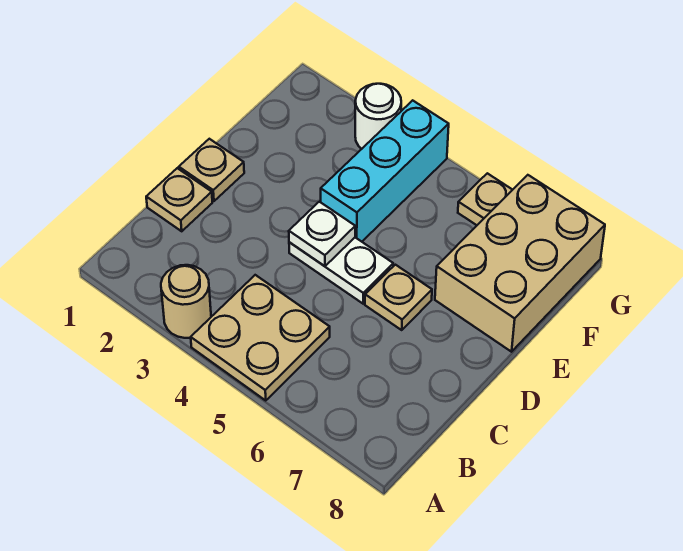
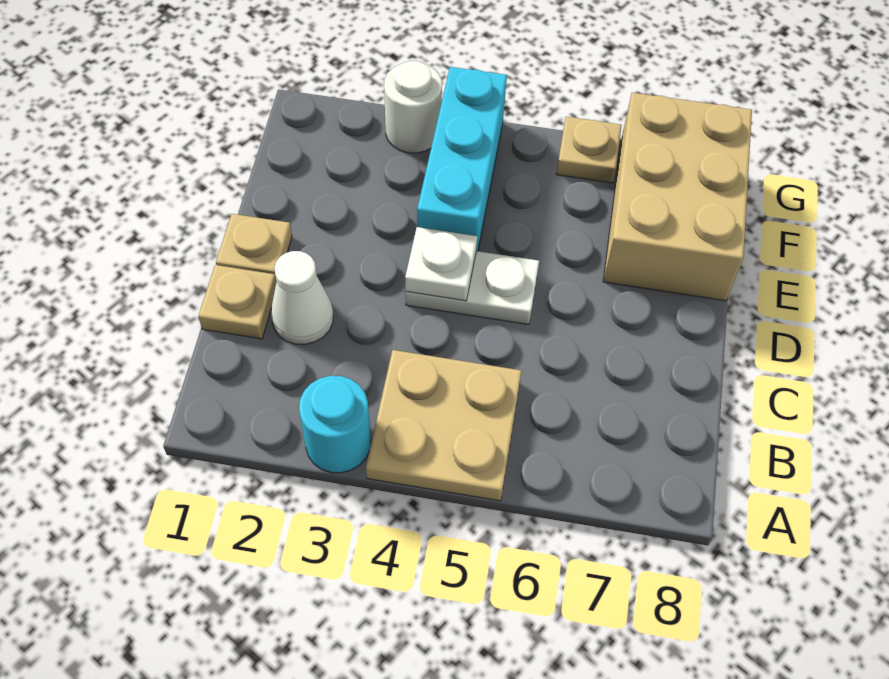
tan 1x1 round brick [161,265,211,338] -> cyan 1x1 round brick [299,376,371,473]
none -> white 1x1 cone [271,251,333,344]
tan 1x1 plate [365,265,432,330] -> none

